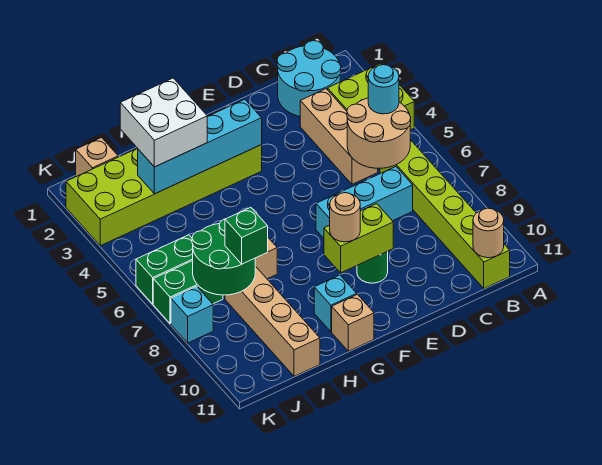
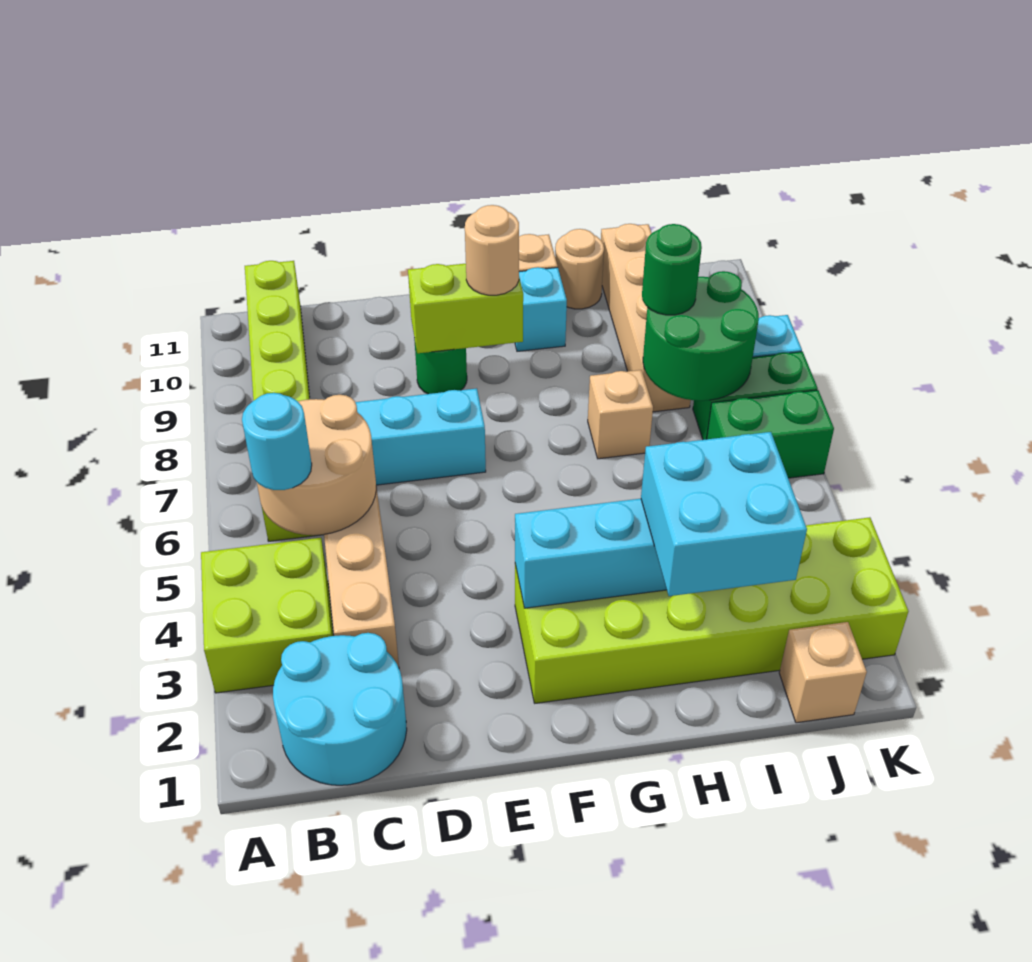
tan 1x1 round brick [473,208,504,258] -> tan 1x1 round brick moved to [555,229,604,309]
white 2x2 brick [120,78,207,167] -> cyan 2x2 brick [641,432,807,596]
green 1x1 brick [225,207,268,264] -> green 1x1 round brick [642,224,702,315]

